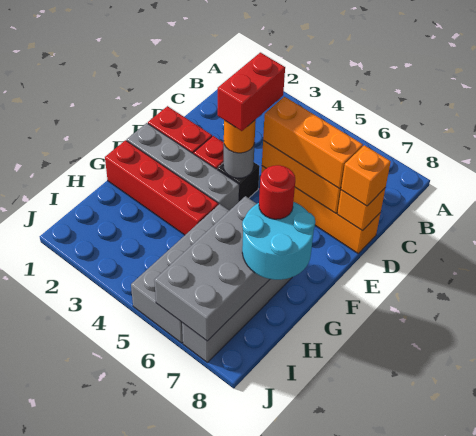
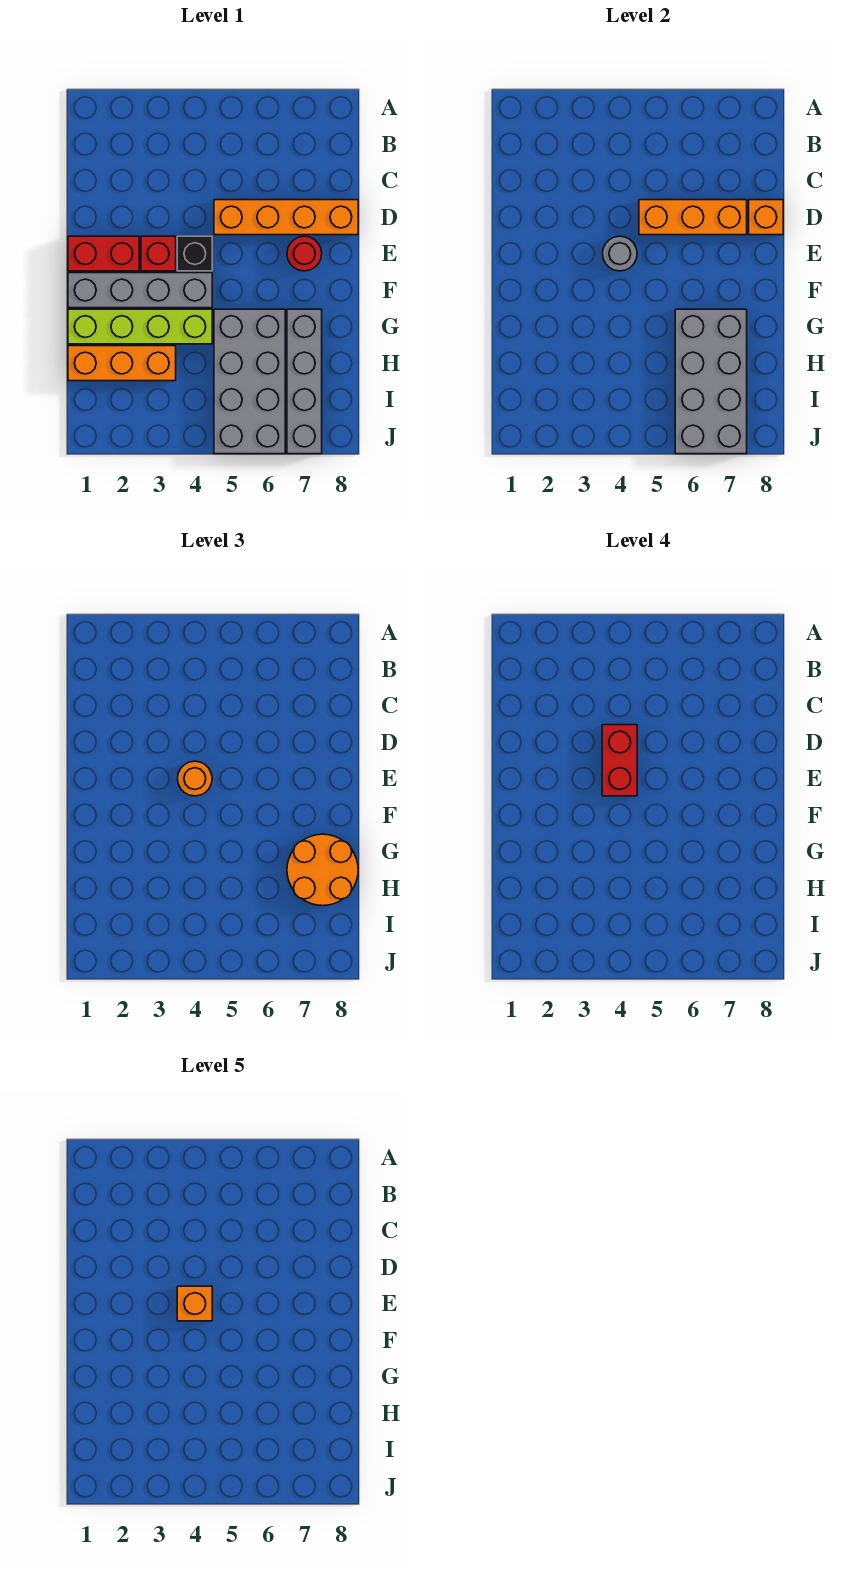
orange 1x3 brick [263,97,363,189] -> orange 1x3 brick moved to [68,346,176,381]
orange 1x1 brick [341,145,391,206] -> orange 1x1 brick moved to [177,1286,212,1321]
red 1x4 brick [105,140,218,235] -> lime 1x4 brick [68,309,212,344]
cyan 2x2 round brick [242,202,315,280] -> orange 2x2 round brick [287,834,358,906]
red 1x1 round brick [259,165,295,219] -> red 1x1 round brick moved to [287,236,322,271]

